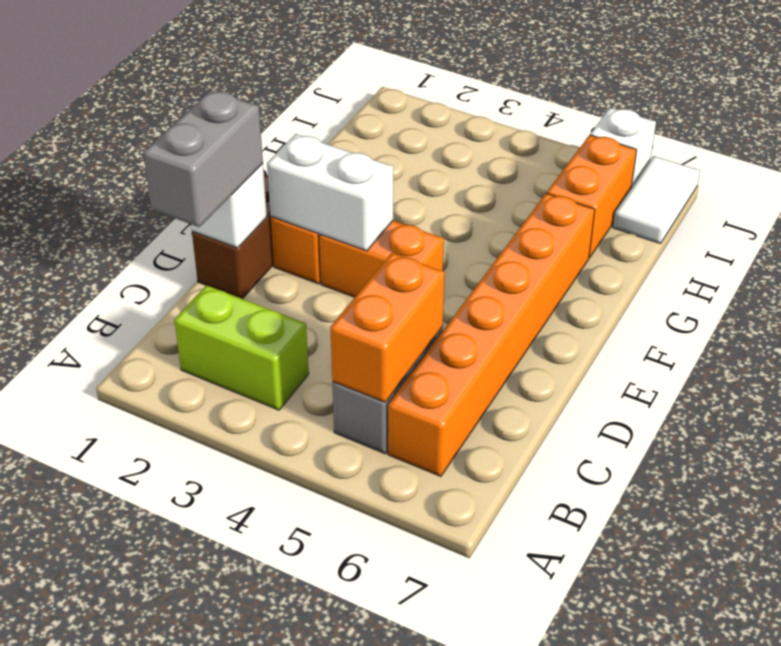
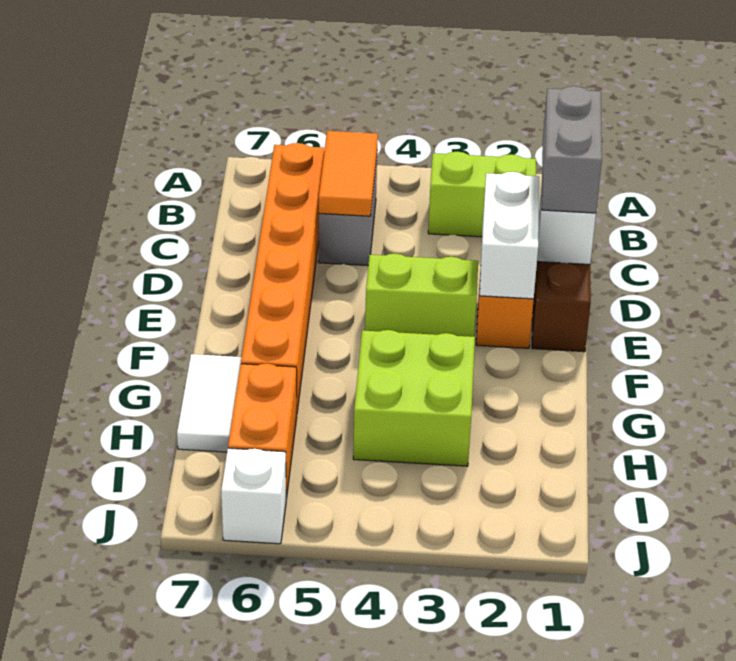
orange 1x2 brick [330,253,445,402] -> orange 1x2 tile [319,131,378,216]
white 1x2 brick [267,134,393,251] -> white 1x2 brick turned to [480,172,539,299]
orange 1x2 brick [319,221,444,297] -> lime 1x2 brick [365,254,478,337]
none -> lime 2x2 brick [353,330,475,466]
white 1x2 tile [613,156,700,244] -> white 1x2 tile moved to [177,354,242,452]

